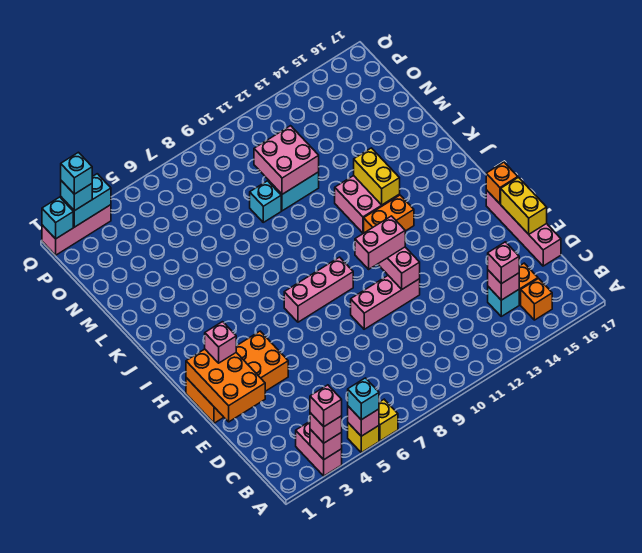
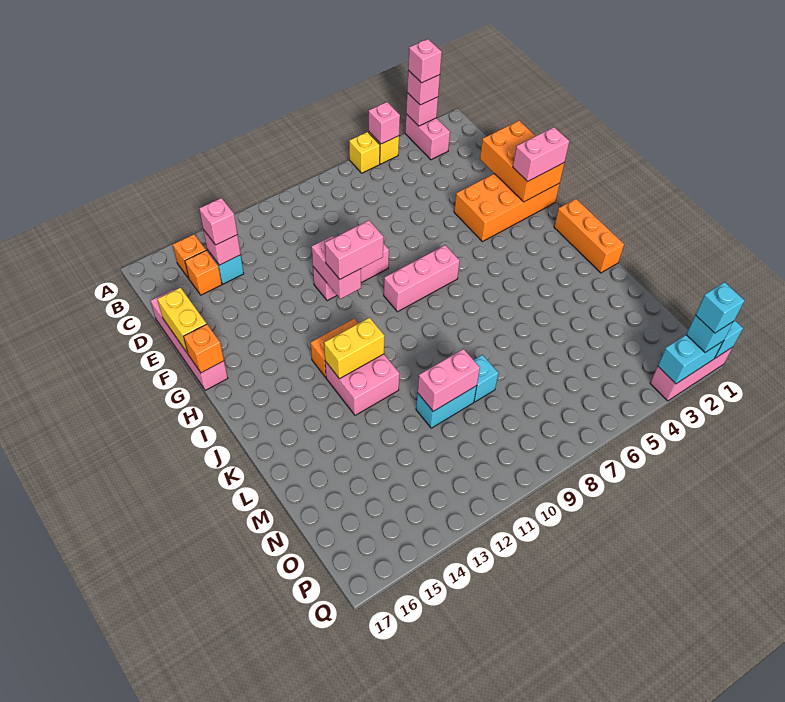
cyan 1x1 brick [348,378,379,420] -> none
pink 1x1 brick [205,322,237,363] -> pink 1x2 brick [513,127,569,182]
none -> orange 1x3 brick [554,199,624,273]
yellow 1x2 brick [354,148,400,205] -> yellow 1x2 brick turned to [324,318,384,379]
pink 2x2 brick [254,126,319,194] -> pink 1x2 brick [418,349,480,411]

